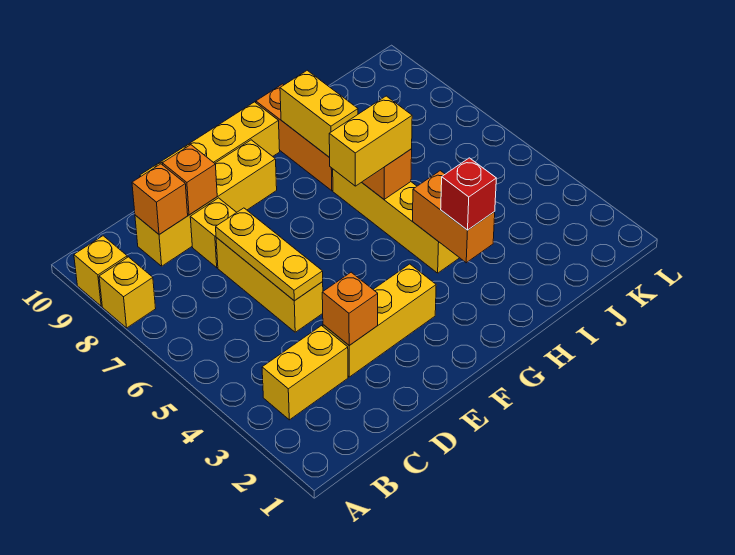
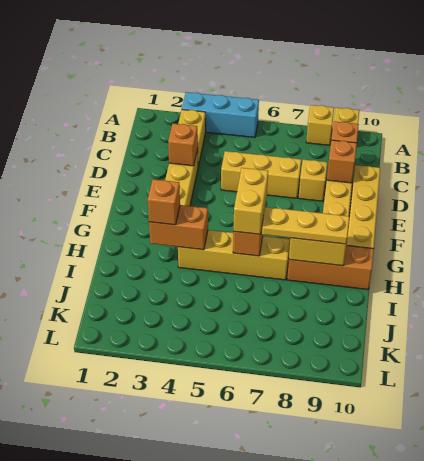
none -> cyan 1x3 brick [182,92,259,138]
yellow 1x3 plate [216,208,323,301] -> yellow 1x3 plate moved to [262,207,349,244]
red 1x1 brick [441,158,496,230] -> orange 1x1 brick [148,179,180,225]

